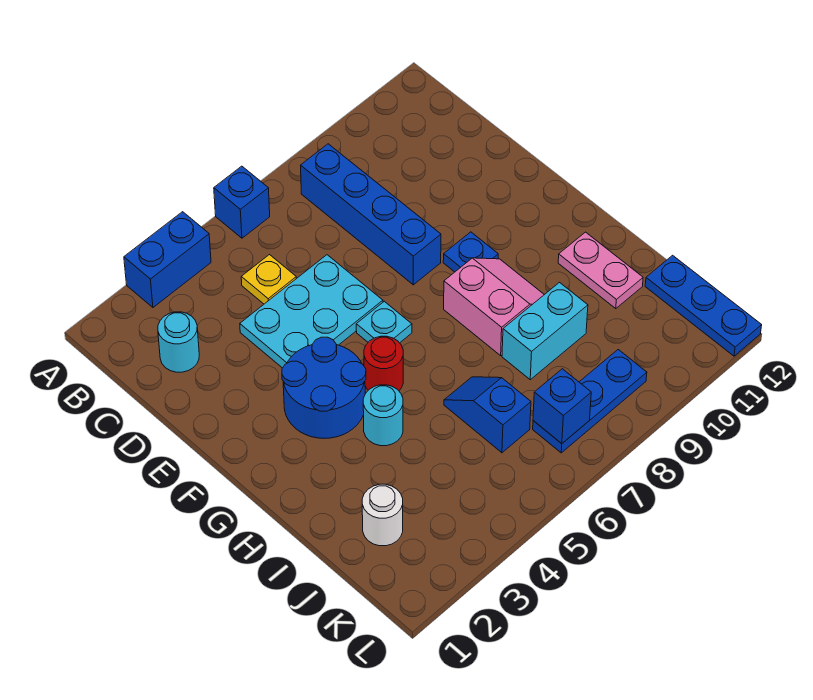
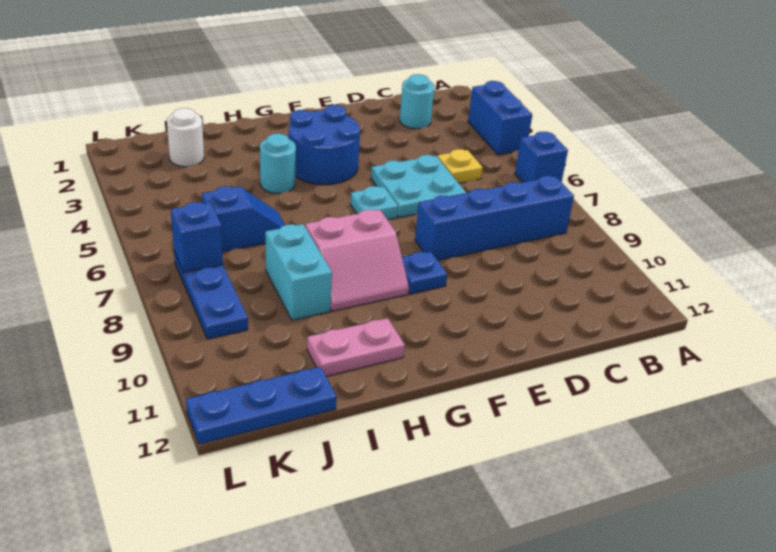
cyan 2x3 plate [240,255,383,368] -> cyan 2x2 plate [371,155,466,217]
red 1x1 round brick [364,336,403,391] -> none

